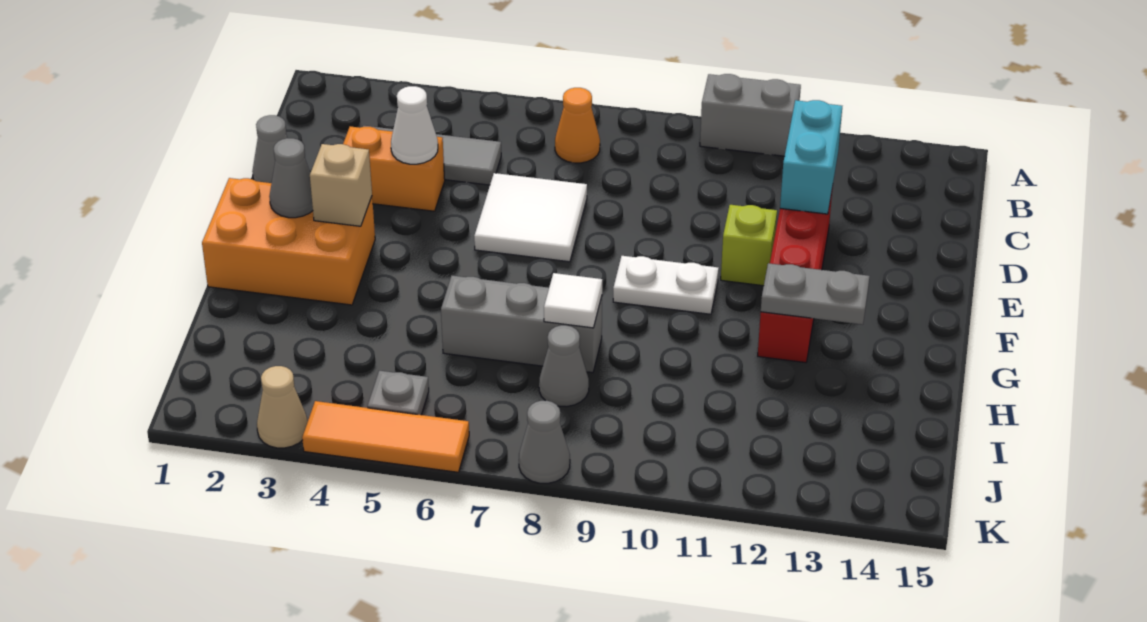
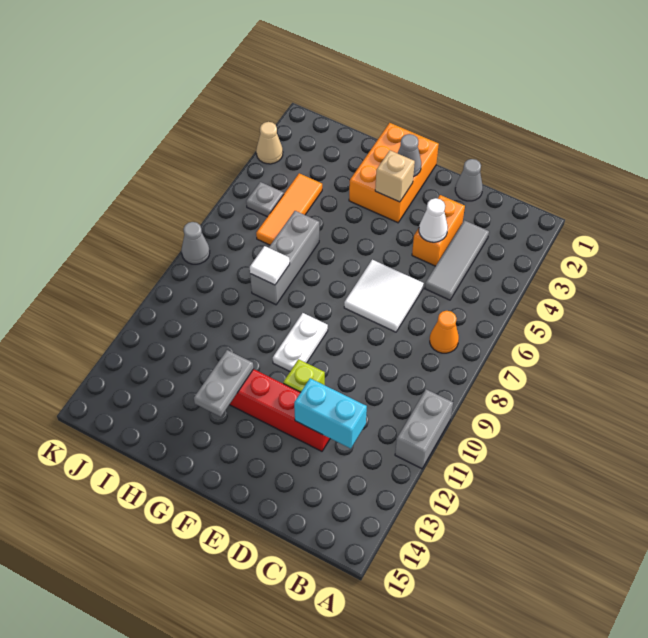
grey 1x1 cone [539,325,589,407] -> none
orange 1x3 tile [302,401,469,472] -> orange 1x3 tile moved to [256,173,322,245]

